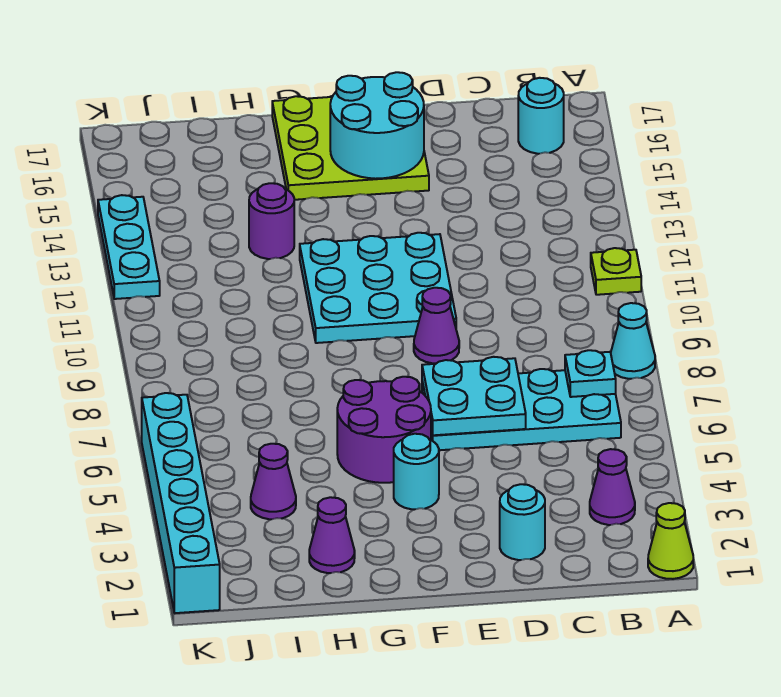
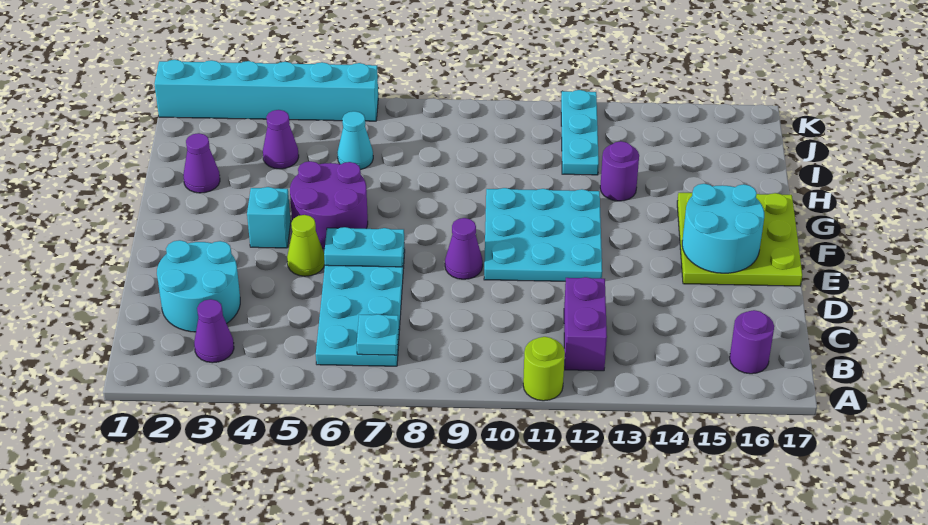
lime 1x1 cone [648,503,693,579] -> lime 1x1 cone moved to [287,215,325,276]
cyan 1x1 cone [611,303,655,379] -> cyan 1x1 cone moved to [337,111,373,170]
lime 1x1 plate [591,248,641,295] -> lime 1x1 round brick [523,337,565,401]
none -> purple 1x2 brick [564,277,607,371]
cyan 1x1 round brick [518,78,564,154] -> purple 1x1 round brick [730,310,774,374]
cyan 1x1 round brick [500,484,545,560] -> cyan 2x2 round brick [157,240,240,332]
cyan 2x2 plate [422,357,526,435] -> cyan 1x2 plate [324,227,404,267]
cyan 1x1 round brick [394,434,439,509] -> cyan 1x1 brick [247,187,291,248]
cyan 1x3 plate [98,195,160,299] -> cyan 1x3 plate turned to [561,90,599,175]

